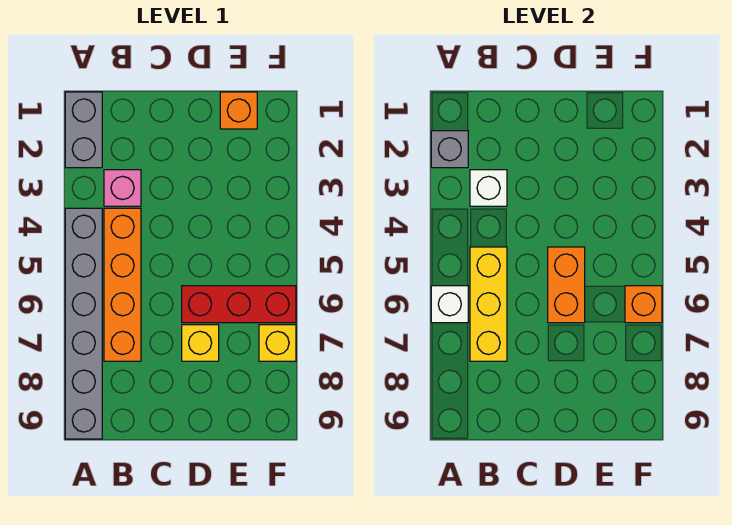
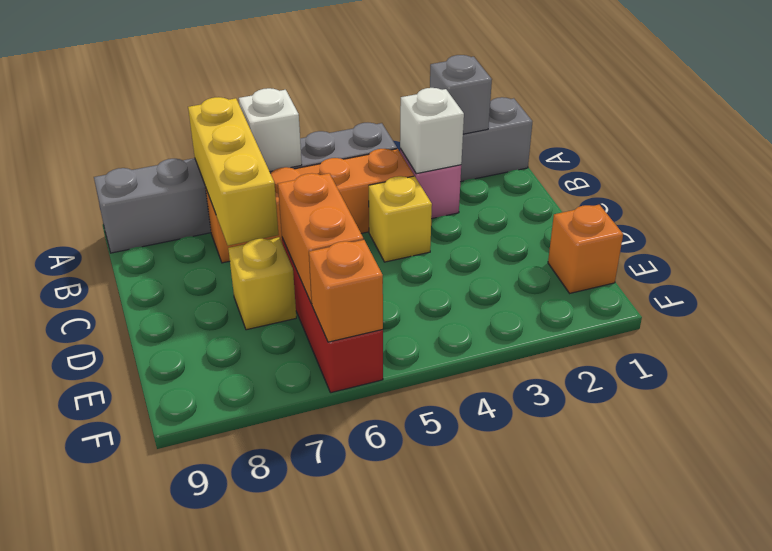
yellow 1x3 brick [470,247,507,361] -> yellow 1x3 brick turned to [188,97,279,246]
orange 1x2 brick [548,247,585,323] -> orange 1x2 brick turned to [278,173,363,304]
yellow 1x1 brick [259,325,296,361] -> yellow 1x1 brick moved to [369,176,432,262]

